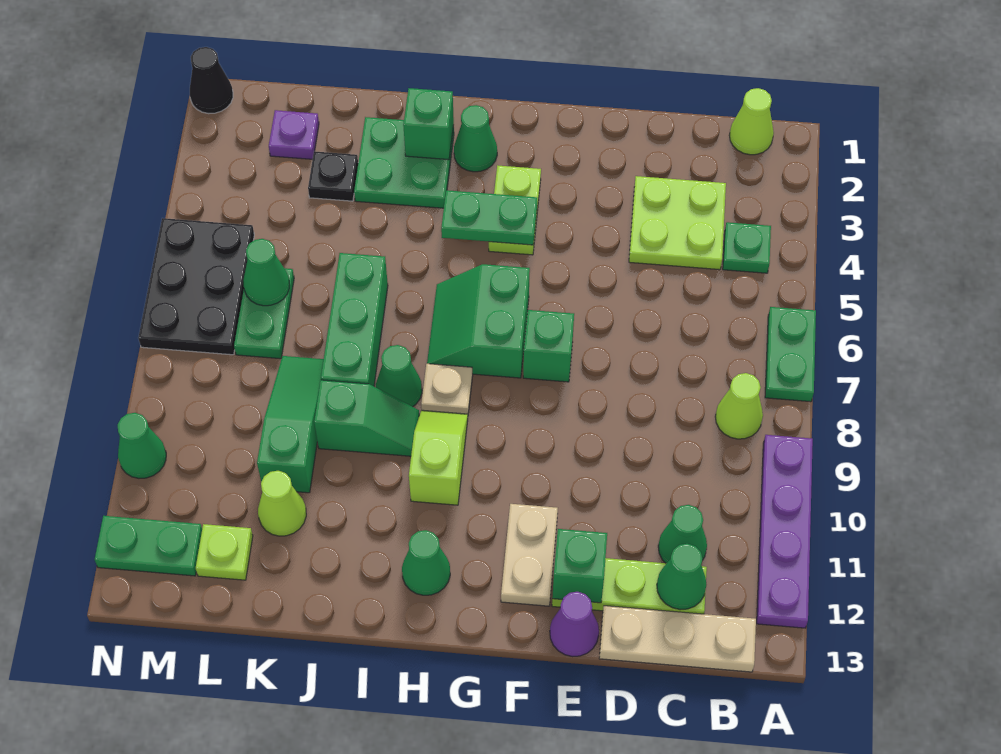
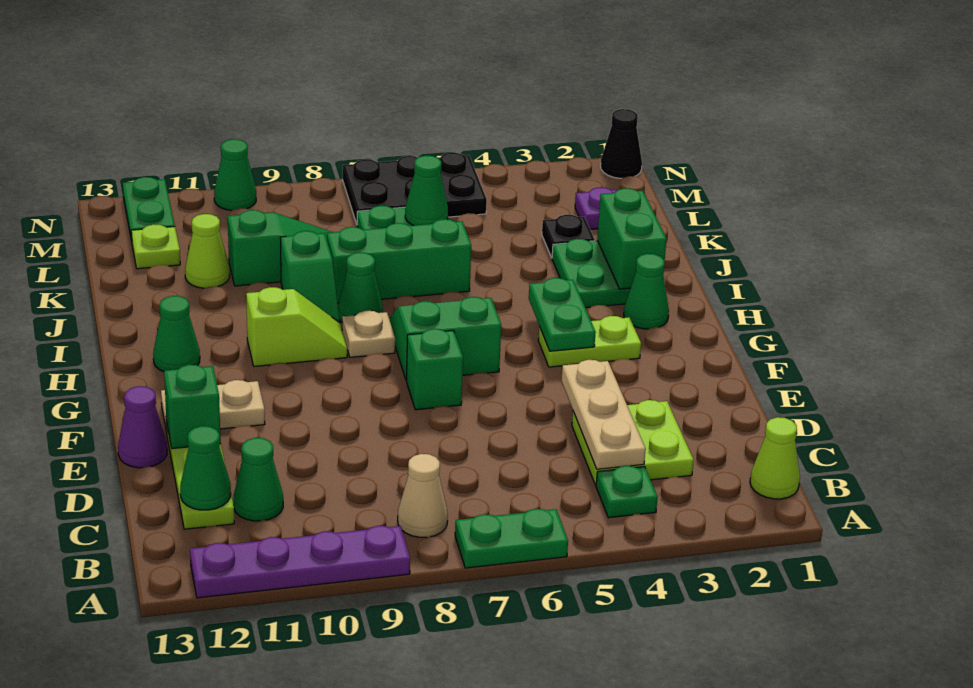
lime 1x1 cone [715,373,763,439] -> tan 1x1 cone [398,454,448,537]
tan 1x3 plate [599,606,756,672] -> tan 1x3 plate moved to [561,360,646,469]
green 1x1 brick [403,88,454,160] -> green 1x2 brick [597,188,666,289]

